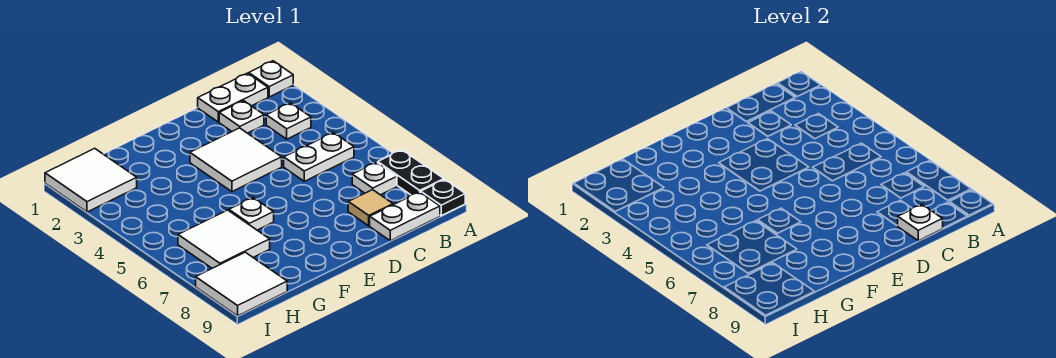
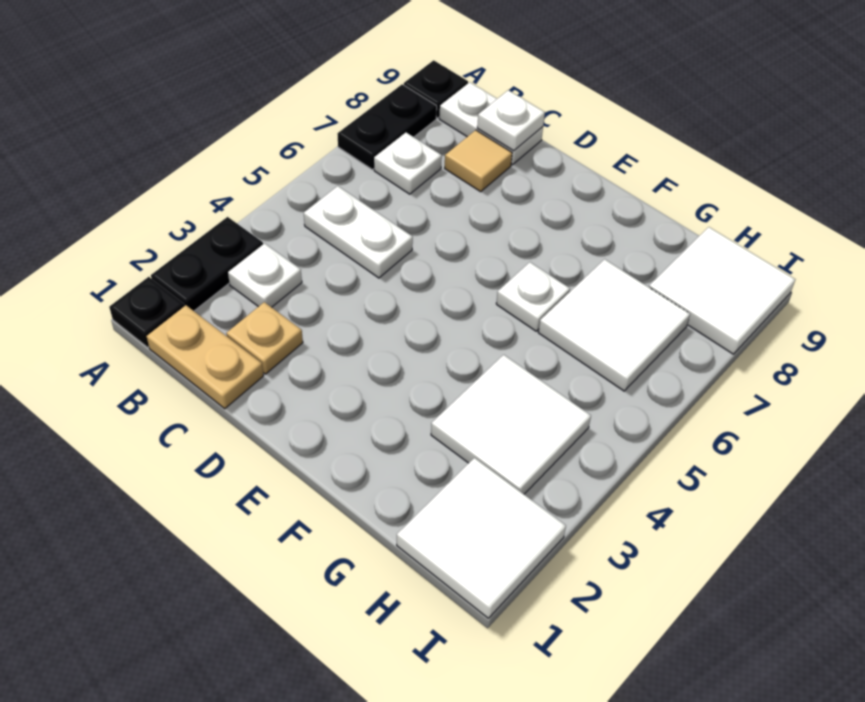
white 1x1 plate [249,61,293,97] -> black 1x1 plate [109,277,184,347]
none -> black 1x2 plate [151,217,263,311]
white 1x2 plate [198,73,268,122] -> tan 1x2 plate [147,305,264,409]
white 1x1 plate [219,101,264,133] -> tan 1x1 plate [226,302,303,374]
white 2x2 tile [190,128,282,192] -> white 2x2 tile moved to [431,355,591,494]

